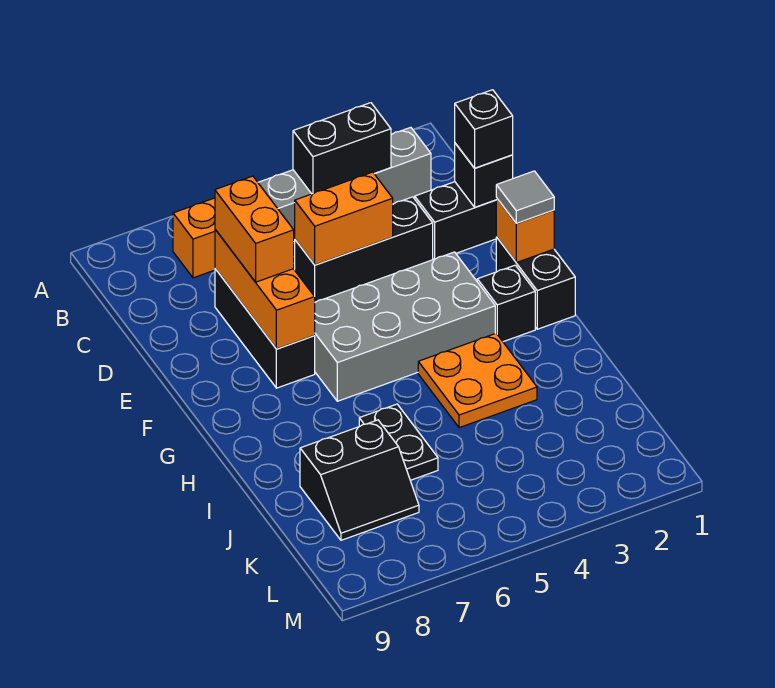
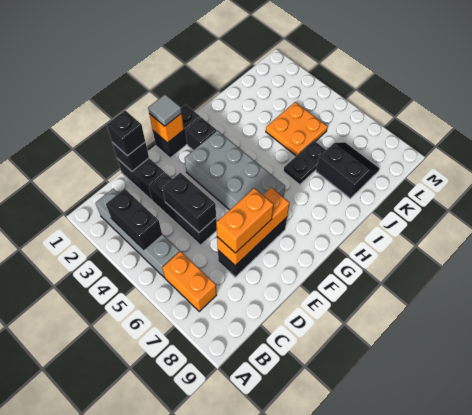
orange 1x2 brick [295,172,393,265] -> black 1x2 brick [162,173,216,232]
orange 2x2 plate [418,333,537,428] -> orange 2x2 plate moved to [266,102,327,156]

